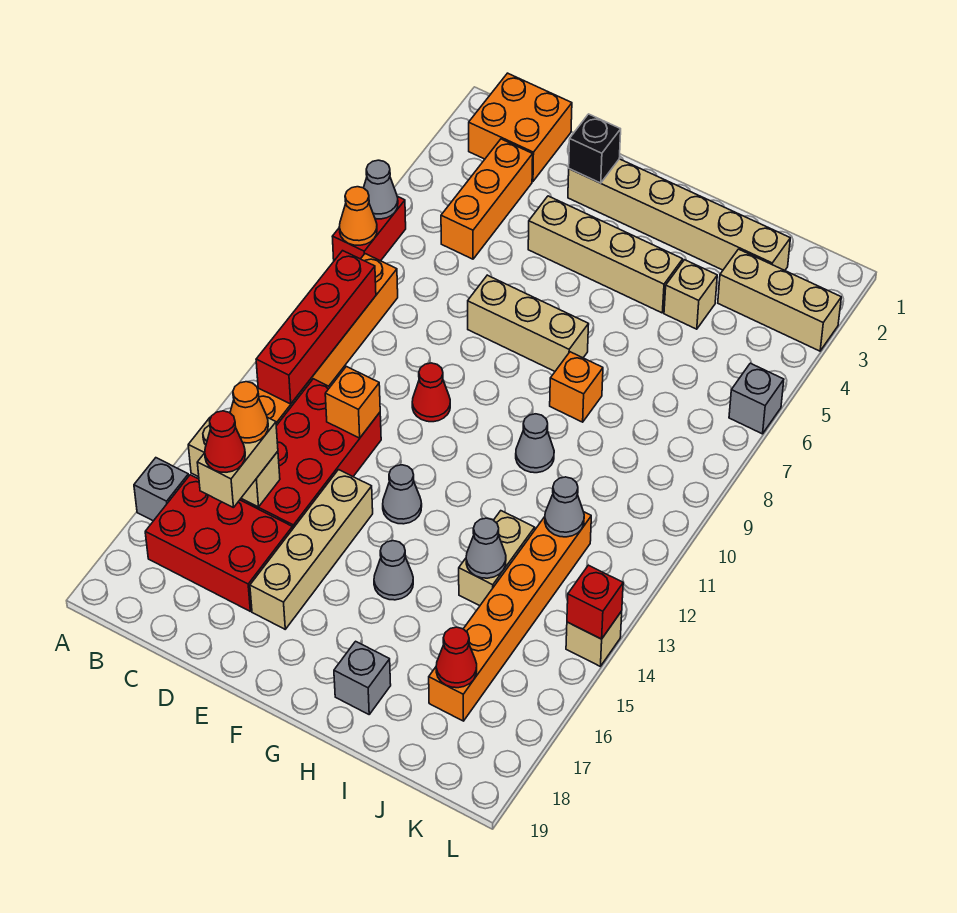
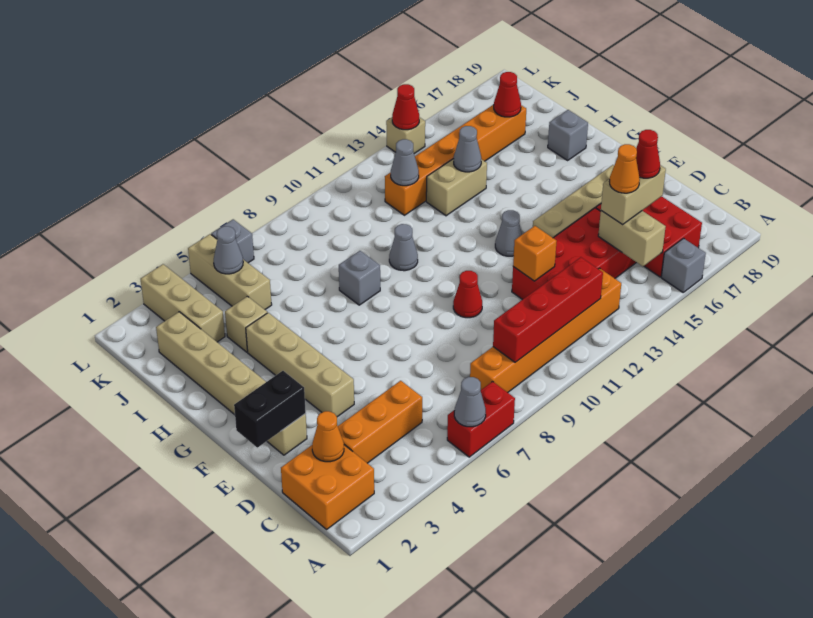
orange 1x1 cone [339,187,377,245] -> orange 1x1 cone moved to [312,411,344,462]
black 1x1 brick [569,114,621,183] -> black 1x2 brick [234,371,306,448]
tan 1x3 brick [468,275,589,371] -> tan 1x3 brick moved to [188,234,272,310]
grey 1x1 cone [374,541,413,600] -> grey 1x1 cone moved to [214,226,243,274]
orange 1x1 brick [550,352,603,422] -> grey 1x1 brick [339,251,380,305]
red 1x1 brick [567,565,623,639] -> red 1x1 cone [392,84,419,130]

